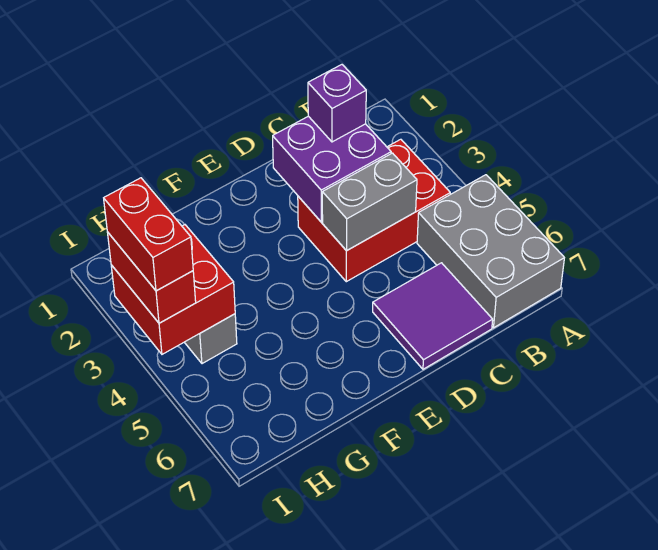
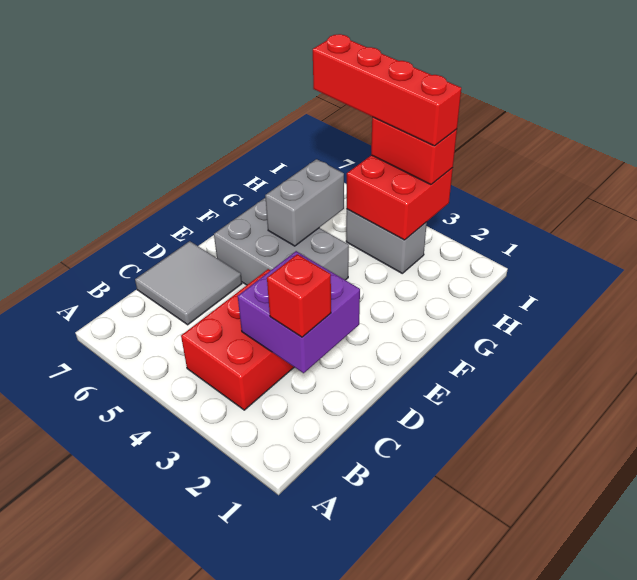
grey 2x3 brick [417,175,564,328] -> grey 2x3 brick moved to [214,197,349,285]
purple 1x1 brick [308,65,366,142] -> red 1x1 brick [267,254,331,337]
grey 1x2 brick [322,153,417,251] -> grey 1x2 brick moved to [265,159,344,246]
purple 2x2 tile [373,263,493,369] -> grey 2x2 tile [135,241,242,325]
red 1x2 brick [104,178,193,291] -> red 1x4 brick [313,34,461,146]

